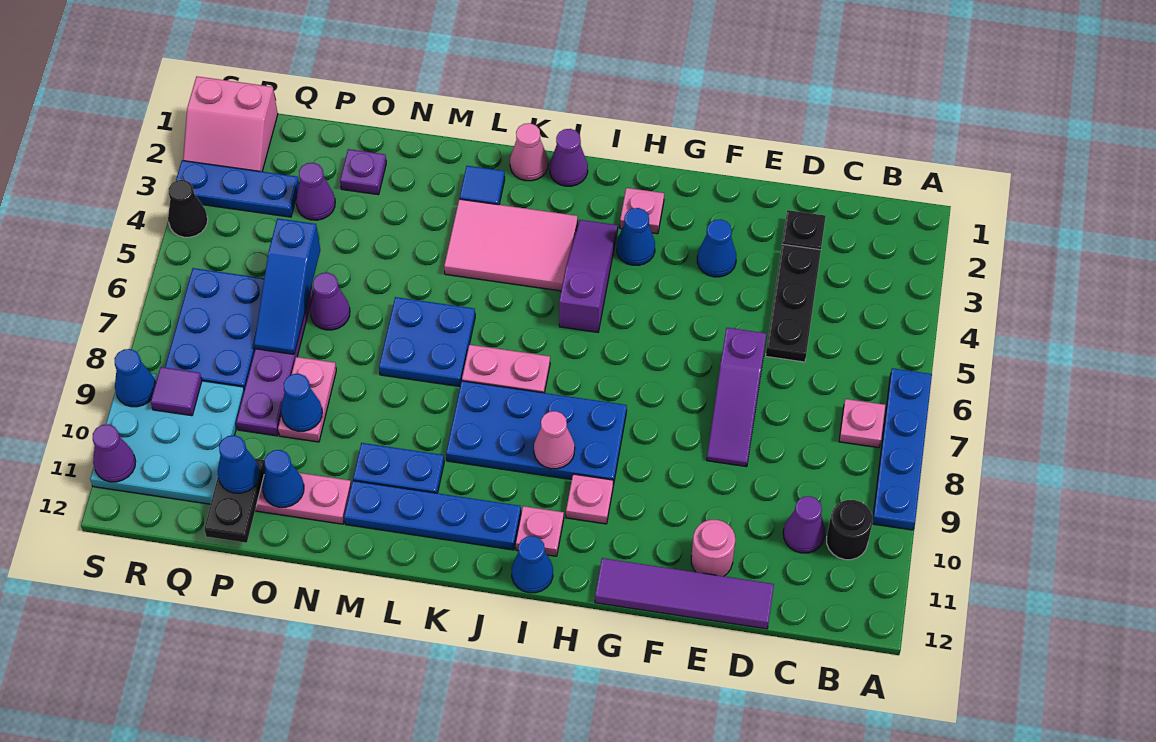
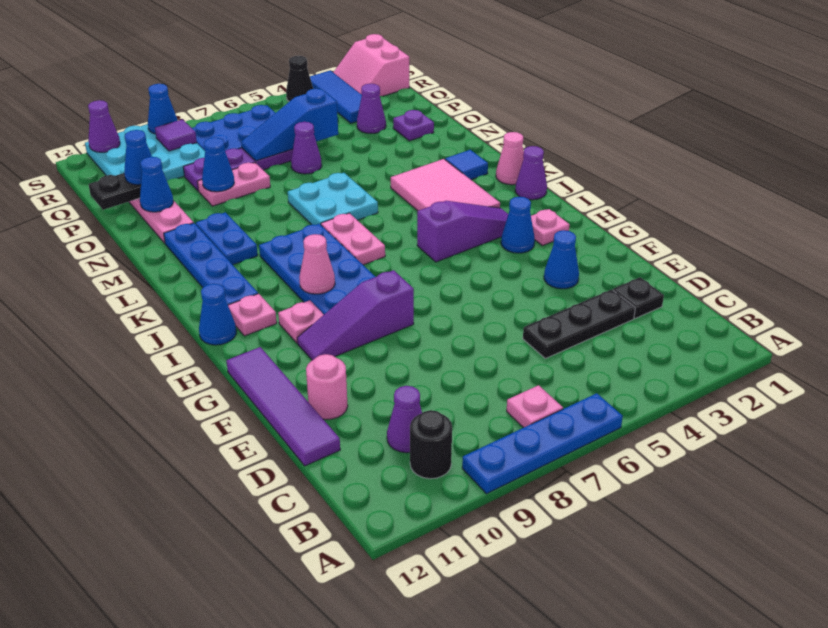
purple 1x3 slope [707,328,766,467] -> purple 1x3 slope moved to [297,270,414,360]
blue 2x2 plate [379,297,475,387] -> cyan 2x2 plate [288,173,378,225]
blue 1x3 plate [176,160,299,217] -> blue 1x3 tile [310,70,362,123]

